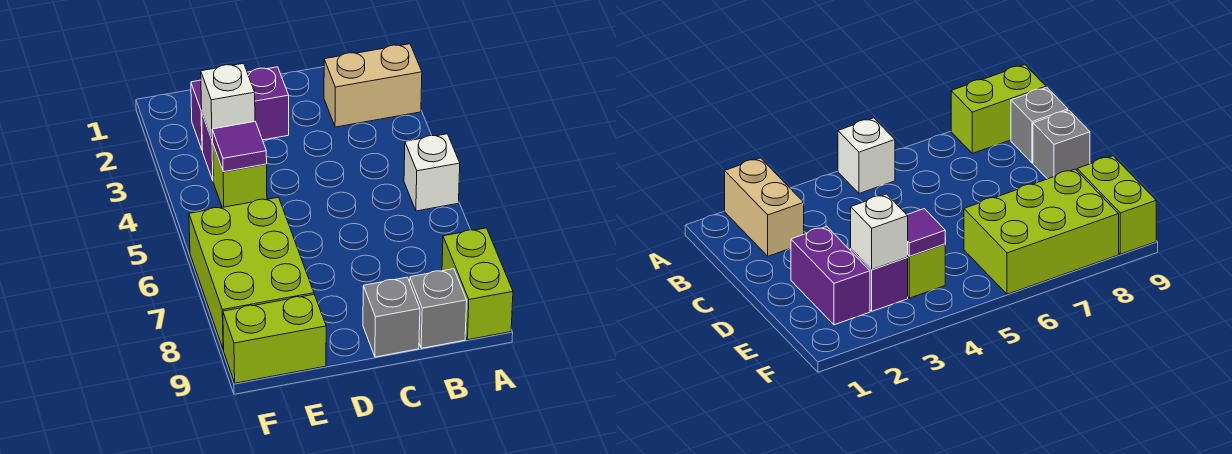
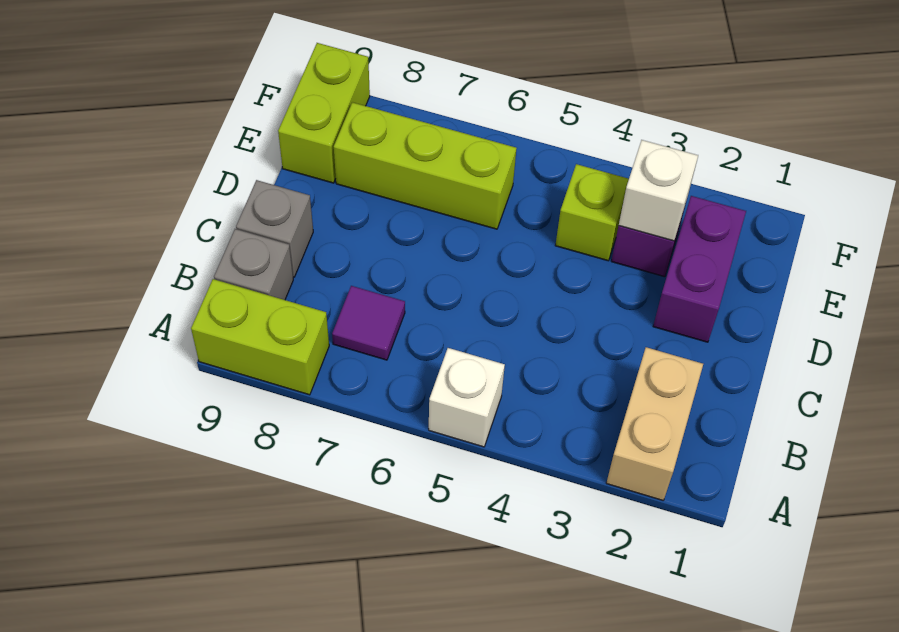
purple 1x1 tile [212,122,267,172] -> purple 1x1 tile moved to [332,286,405,360]
lime 2x3 brick [189,197,314,350] -> lime 1x3 brick [334,102,517,229]

